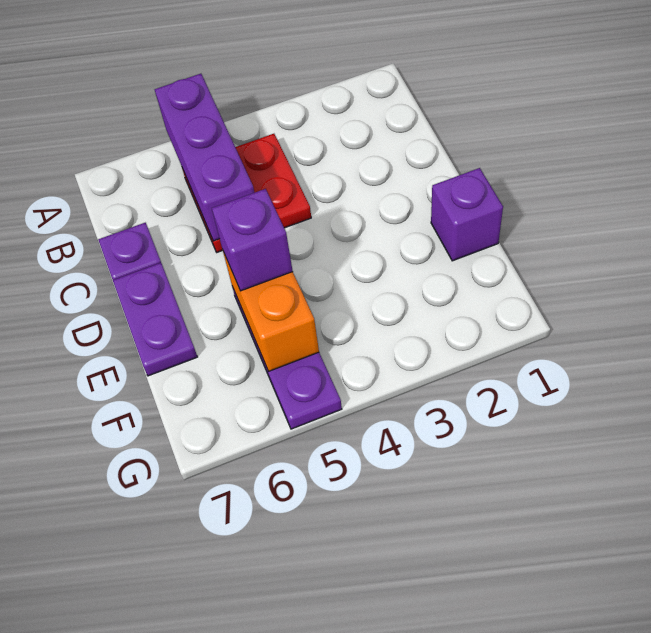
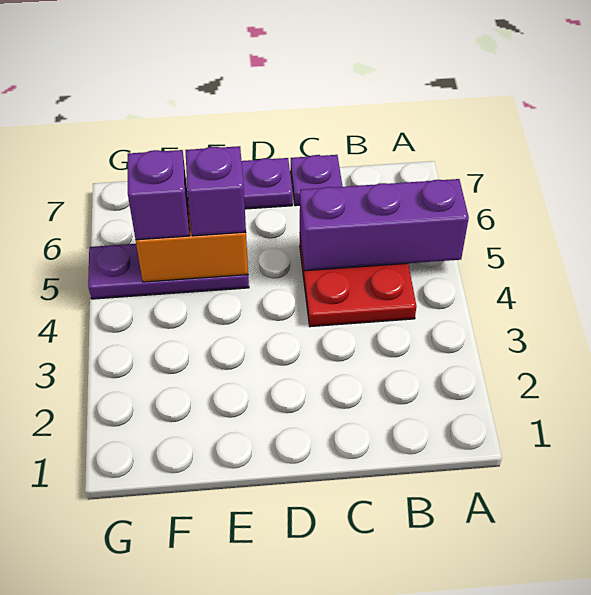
purple 1x1 brick [431,168,503,261] -> purple 1x1 brick moved to [128,150,190,240]

